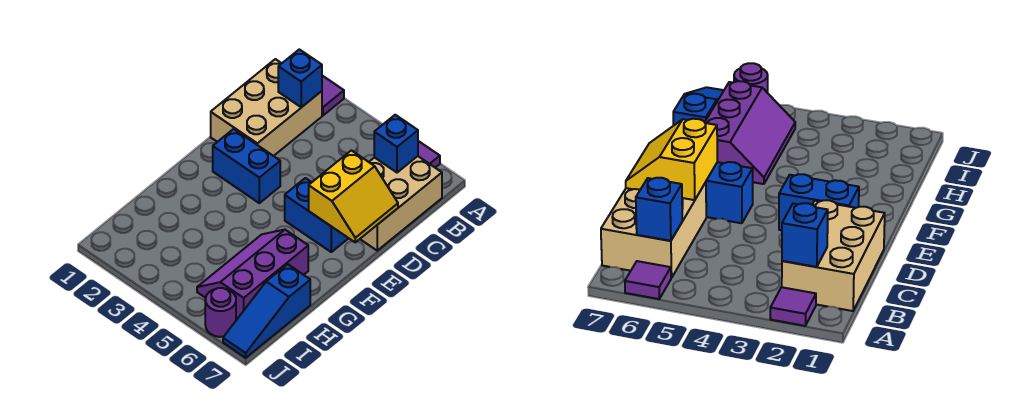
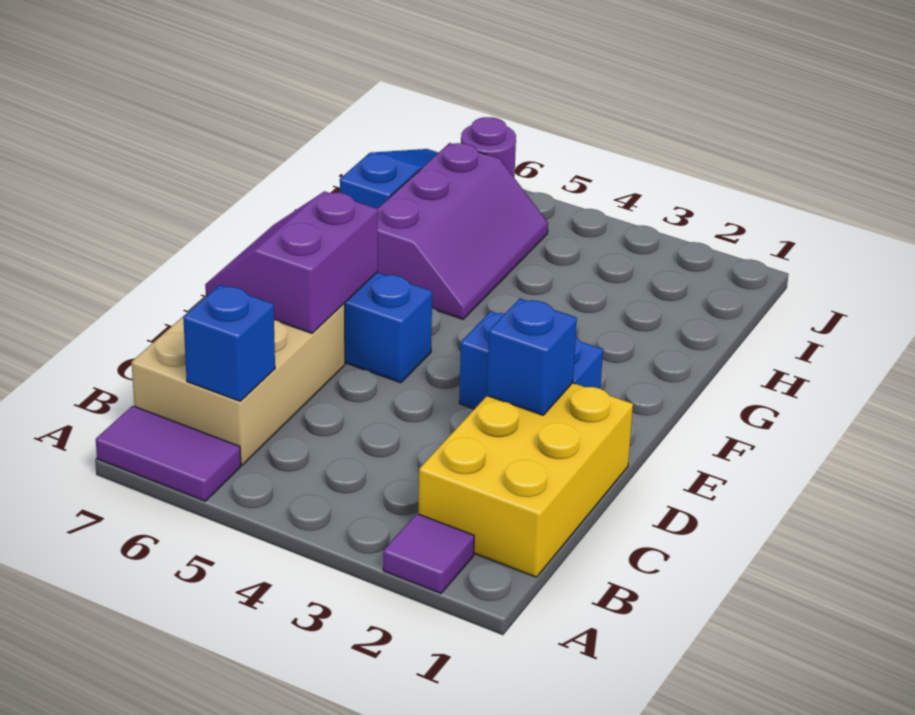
purple 1x1 tile [418,141,440,168] -> purple 1x2 tile [96,406,241,501]
tan 2x3 brick [211,59,322,156] -> yellow 2x3 brick [419,383,633,577]
blue 1x1 brick [278,49,322,107] -> blue 1x1 brick moved to [487,299,577,415]
yellow 2x2 slope [309,150,398,242] -> purple 2x2 slope [205,191,378,333]

